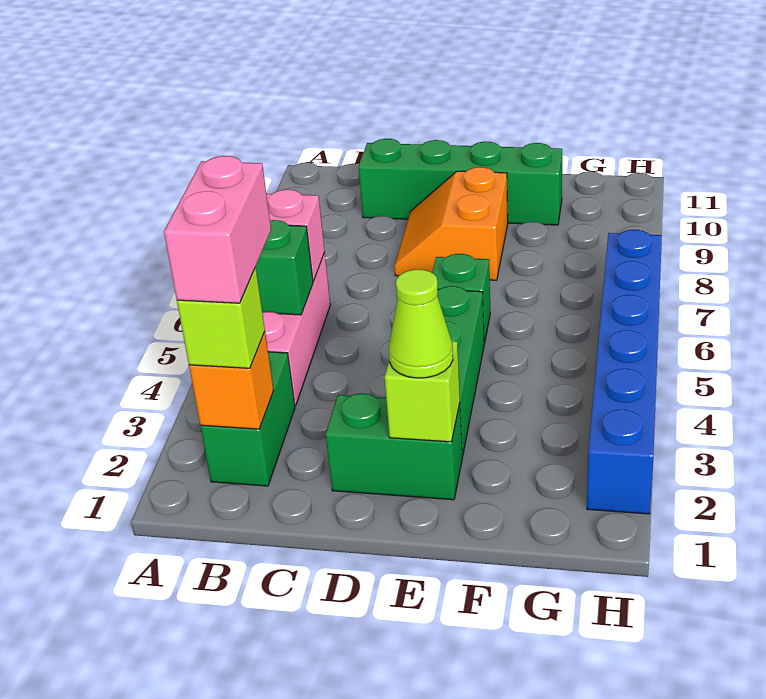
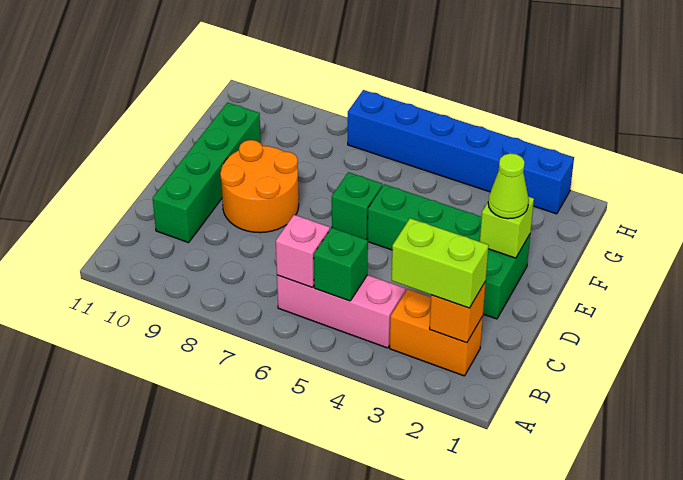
green 1x2 brick [200,352,295,486] -> orange 1x2 brick [390,289,483,376]
lime 1x1 brick [177,267,265,368] -> lime 1x2 brick [392,218,489,308]
pink 1x2 brick [164,156,271,303] -> none
orange 2x2 slope [394,167,508,280] -> orange 2x2 round brick [220,140,299,233]

